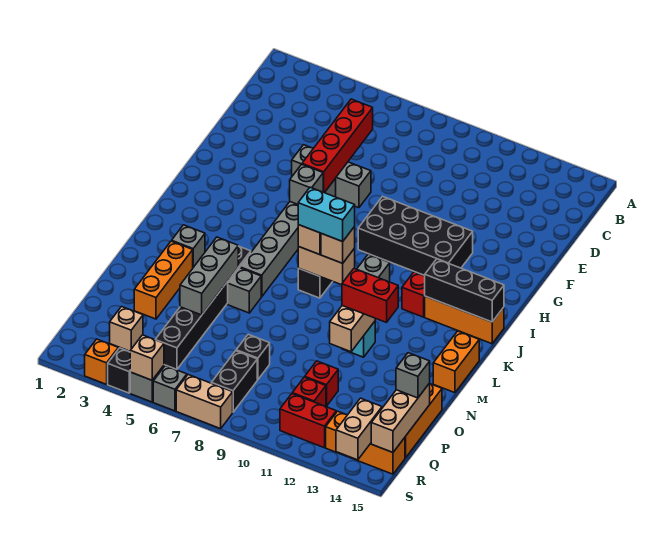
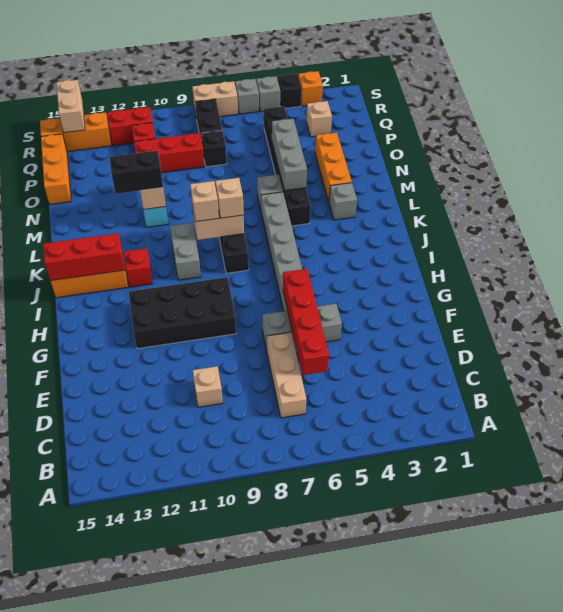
grey 1x1 brick [290,164,323,204] -> none
black 1x3 brick [425,259,504,322] -> red 1x3 brick [43,233,125,281]
cyan 1x2 brick [298,187,355,242] -> none
orange 1x2 brick [433,331,479,393] -> none
red 1x2 brick [342,268,398,322] -> black 1x2 brick [110,151,163,194]
red 1x1 brick [305,361,338,406] -> red 1x3 brick [134,133,205,173]
tan 1x3 brick [371,383,430,452] -> tan 1x3 brick moved to [267,332,306,418]
grey 1x1 brick [396,353,430,398] -> none
tan 1x1 brick [130,335,164,380] -> tan 1x1 brick moved to [193,366,223,407]

